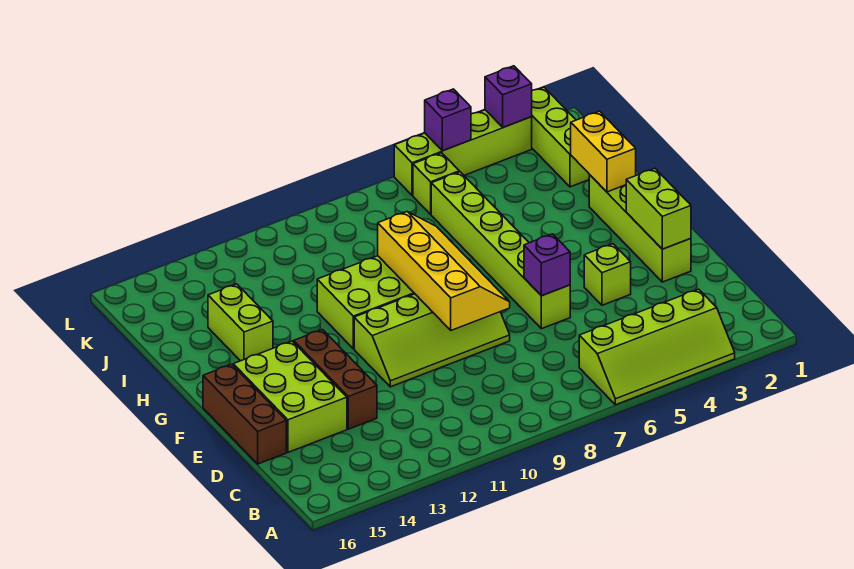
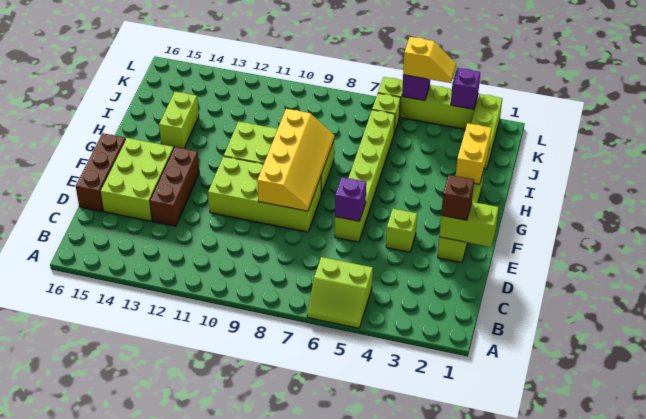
lime 2x4 slope [579,289,735,405] -> lime 2x2 slope [307,257,373,328]
lime 1x2 brick [626,168,691,249] -> lime 1x2 brick turned to [439,202,499,247]
none -> brown 1x1 brick [441,175,474,220]
lime 2x4 slope [354,294,510,387] -> lime 2x4 brick [208,156,321,232]
none -> yellow 1x2 slope [403,37,456,83]

